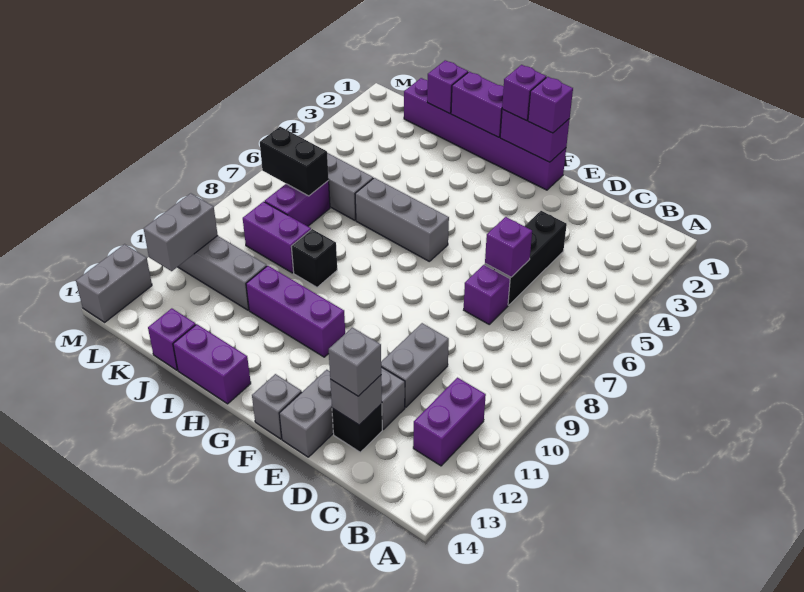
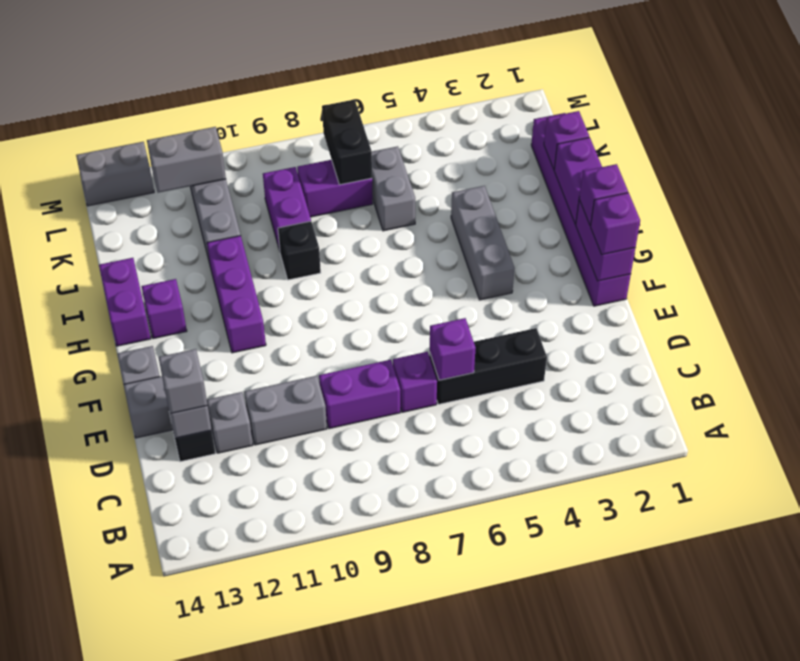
purple 1x2 brick [413,378,486,466] -> purple 1x2 brick moved to [319,360,400,429]
grey 1x3 brick [355,178,449,262] -> grey 1x3 brick moved to [451,186,515,300]
purple 1x1 brick [148,308,196,370] -> purple 1x1 brick moved to [142,279,187,339]

